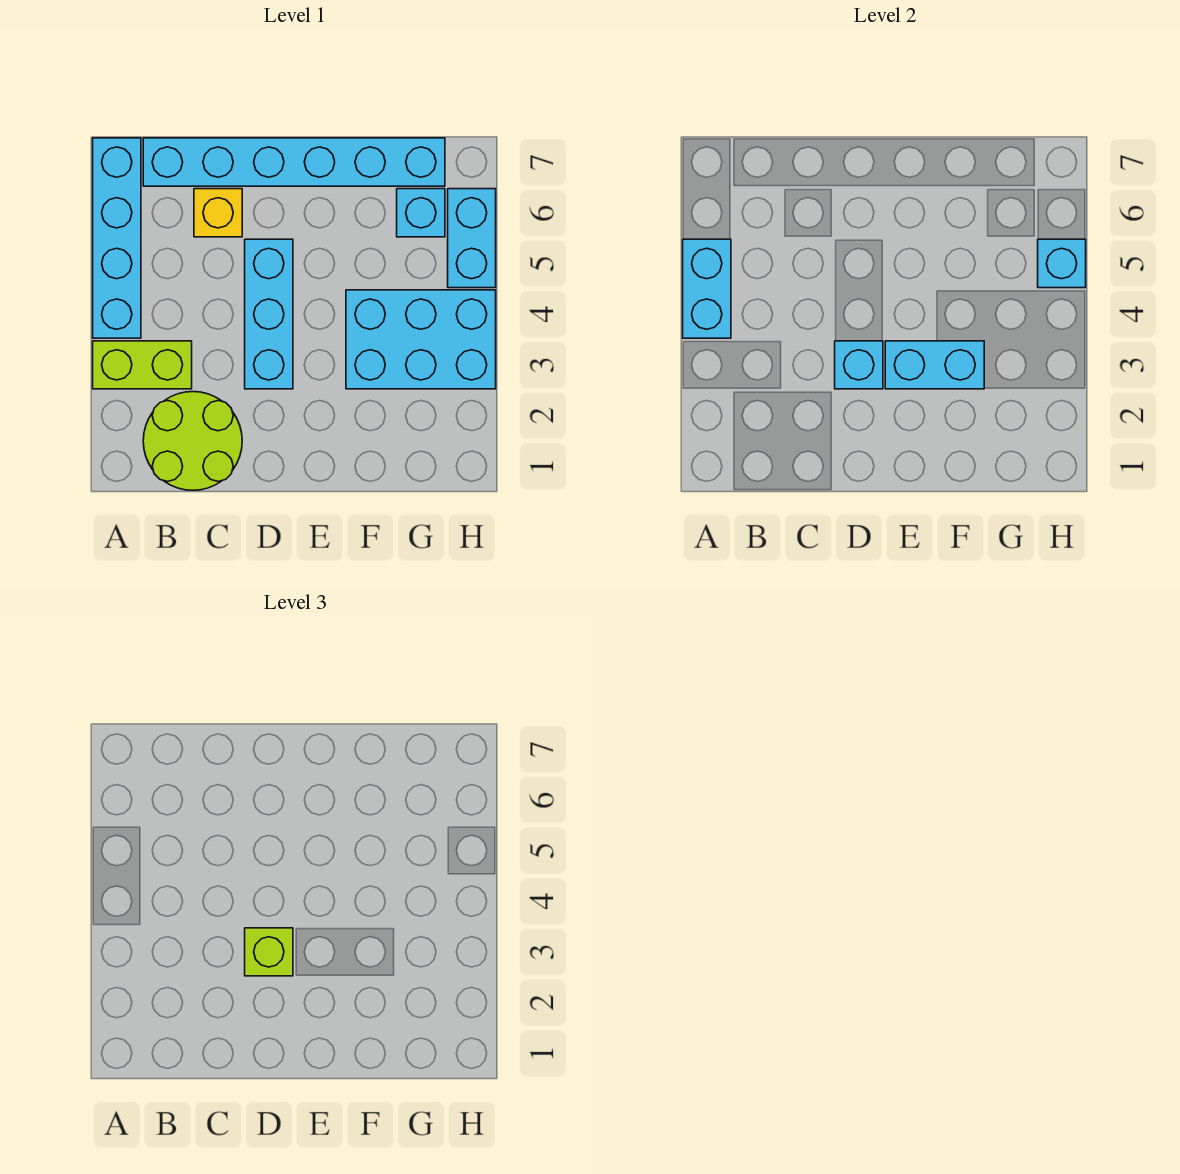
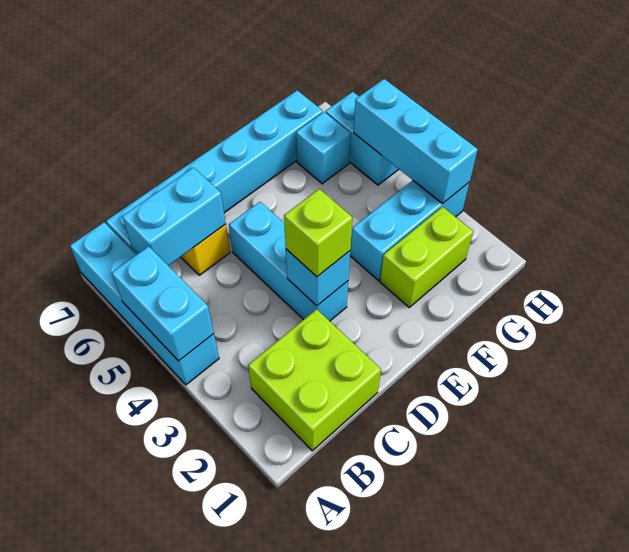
lime 1x2 brick [93,341,192,389] -> lime 1x2 brick moved to [380,207,473,307]
lime 2x2 round brick [143,392,242,490] -> lime 2x2 brick [248,309,381,451]
cyan 1x2 brick [885,341,984,389] -> cyan 1x2 brick moved to [122,167,226,266]
cyan 2x3 brick [346,290,496,389] -> cyan 1x3 brick [350,181,470,281]
cyan 1x1 brick [1038,239,1086,288] -> cyan 1x3 brick [354,79,478,204]

